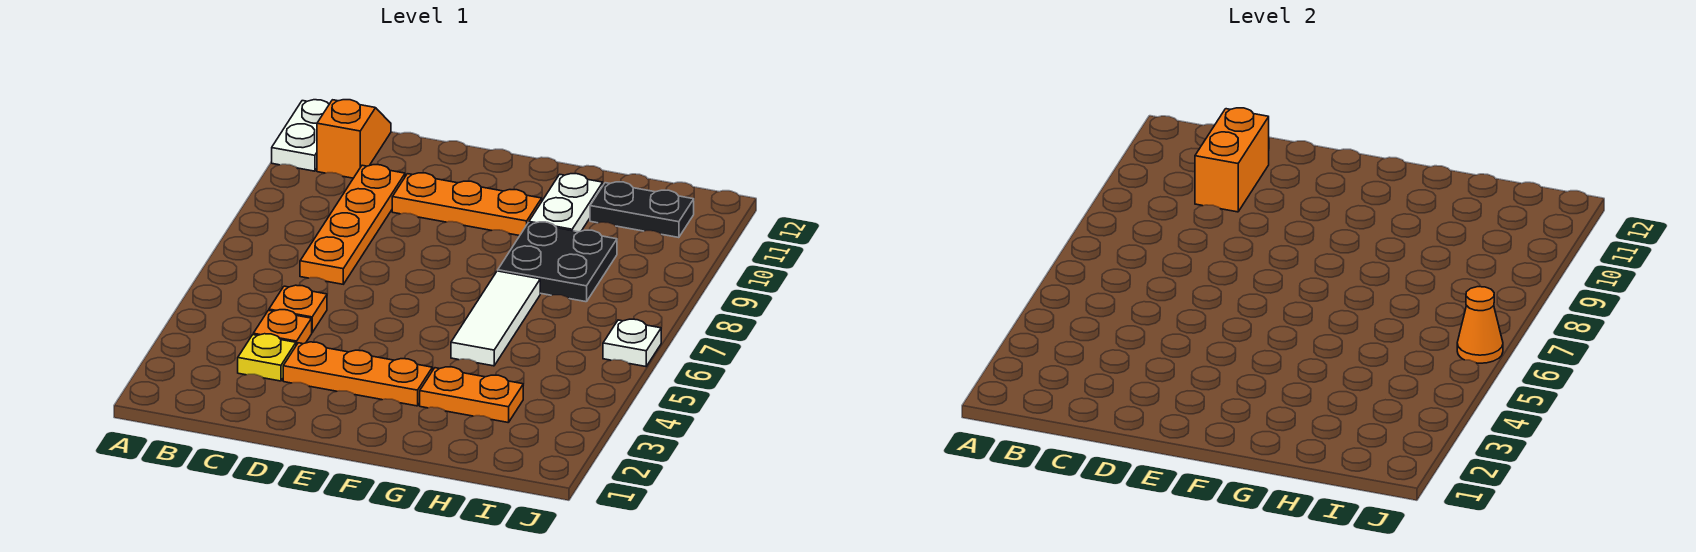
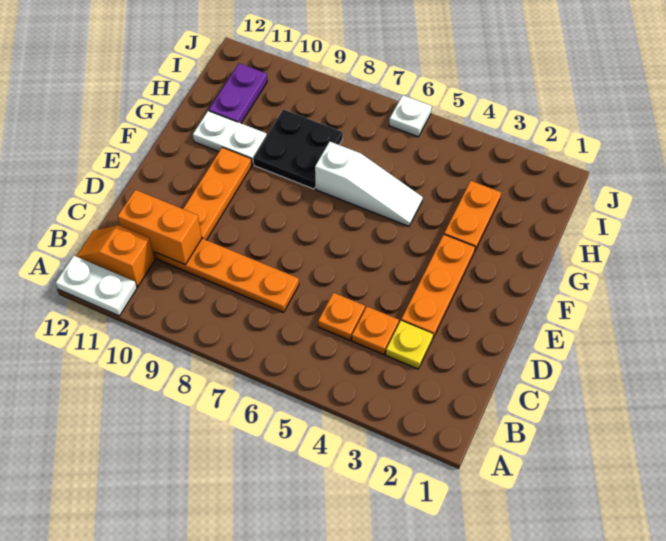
white 1x3 tile [451,271,540,366] -> white 1x3 slope [315,142,423,226]
black 1x2 plate [590,182,694,238] -> purple 1x2 plate [209,63,267,123]
orange 1x1 cone [1457,287,1503,363] -> none

